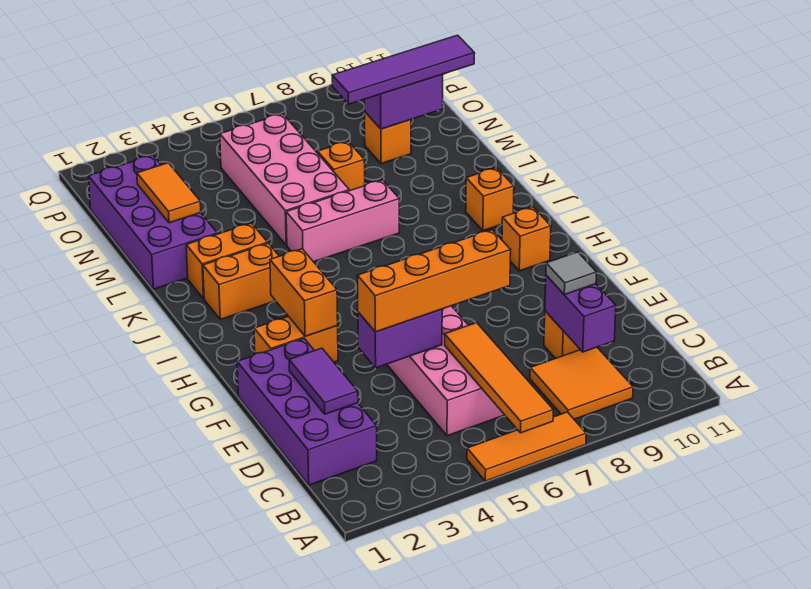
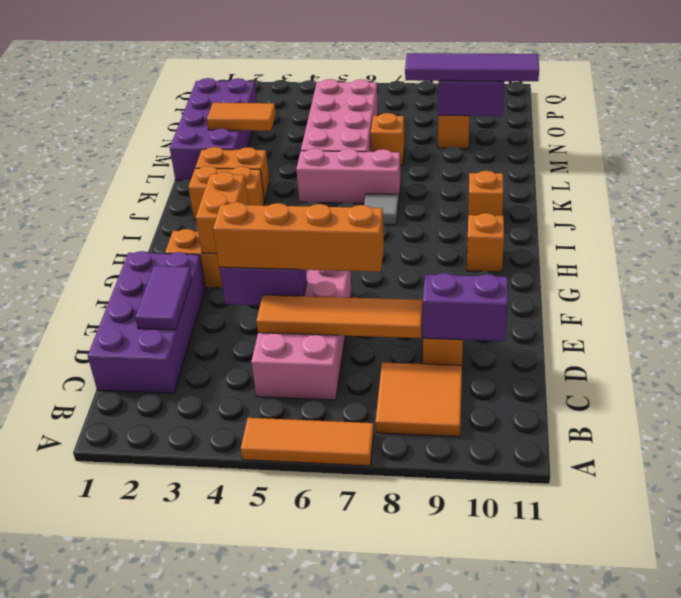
orange 1x4 tile [445,323,553,433] -> orange 1x4 tile turned to [256,295,423,338]
purple 1x2 brick [545,275,616,352] -> purple 1x2 brick turned to [423,273,508,341]
grey 1x1 tile [546,252,597,295] -> grey 1x1 tile moved to [364,194,398,225]
orange 1x2 tile [137,163,201,223] -> orange 1x2 tile turned to [207,103,276,131]

